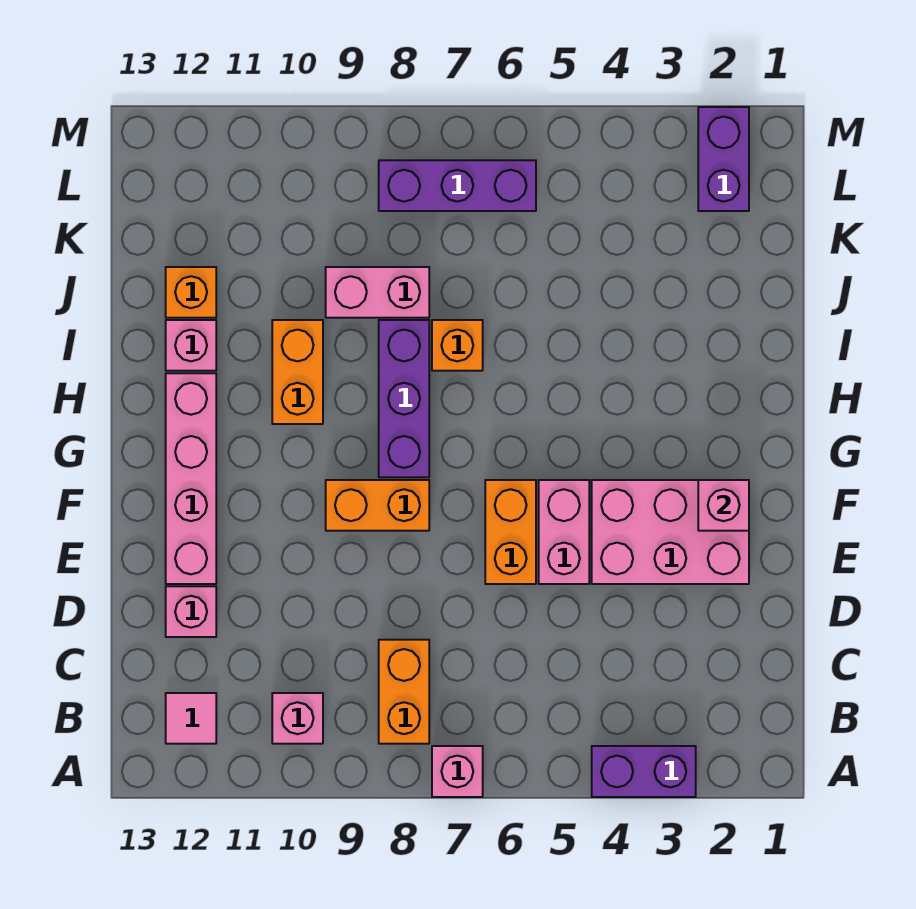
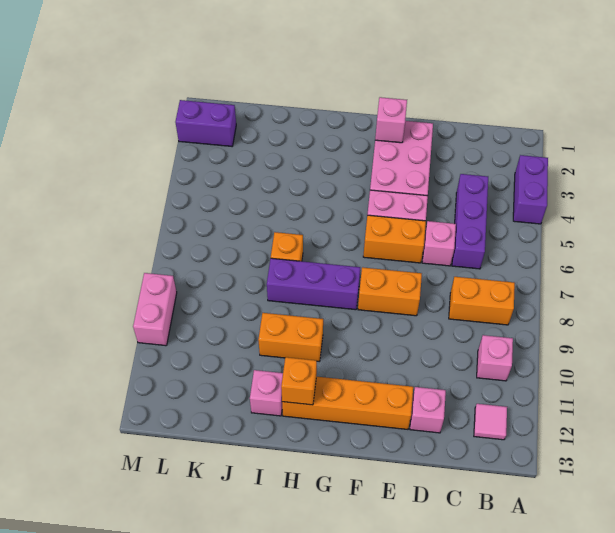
pink 1x1 brick [432,746,483,797] -> pink 1x1 brick moved to [422,221,456,266]
pink 1x4 brick [166,373,216,584] -> orange 1x4 brick [282,377,413,429]
orange 1x2 brick [326,480,429,531] -> orange 1x2 brick turned to [358,267,422,316]
pink 1x2 brick [326,267,429,318] -> pink 1x2 brick moved to [133,273,177,346]
orange 1x1 brick [166,267,216,318] -> orange 1x1 brick moved to [281,357,317,405]
purple 1x3 brick [379,160,536,211] -> purple 1x3 brick moved to [452,174,488,269]

